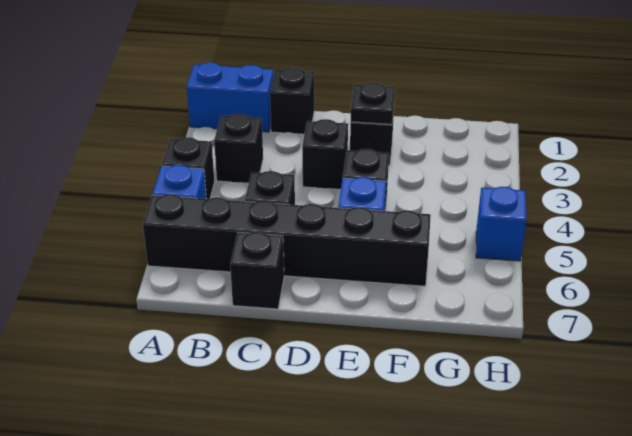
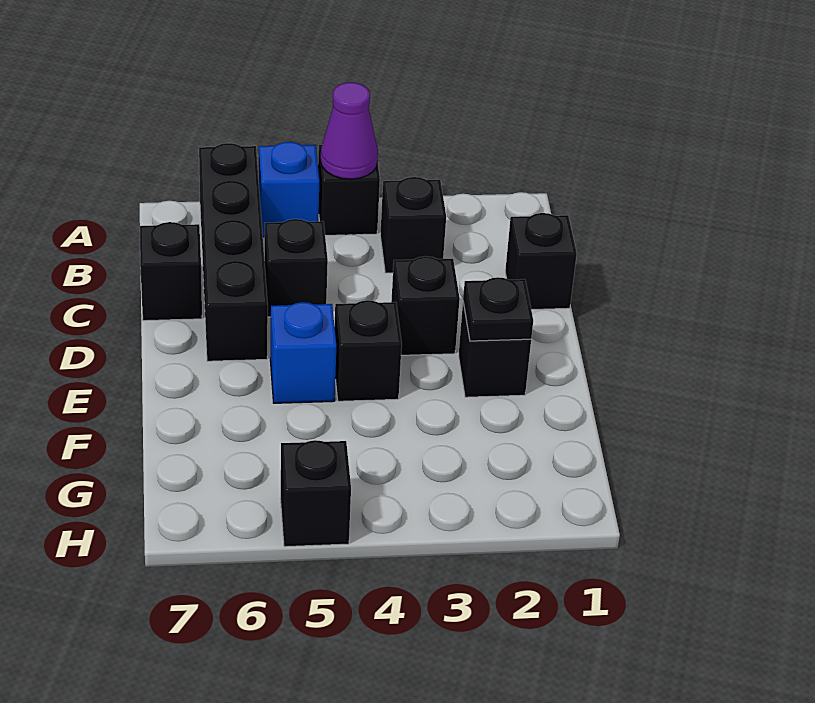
blue 1x2 brick [187,62,273,132] -> none
none -> purple 1x1 cone [320,82,378,179]
black 1x6 brick [143,194,431,286] -> black 1x4 brick [199,143,268,361]
blue 1x1 brick [476,187,527,261] -> black 1x1 brick [280,440,351,547]

